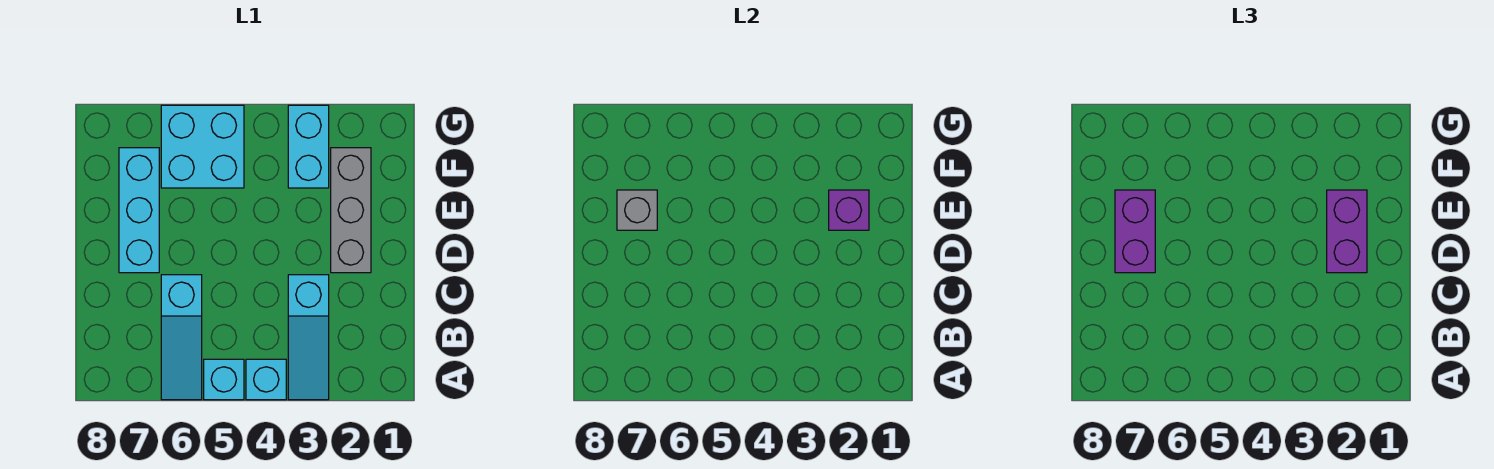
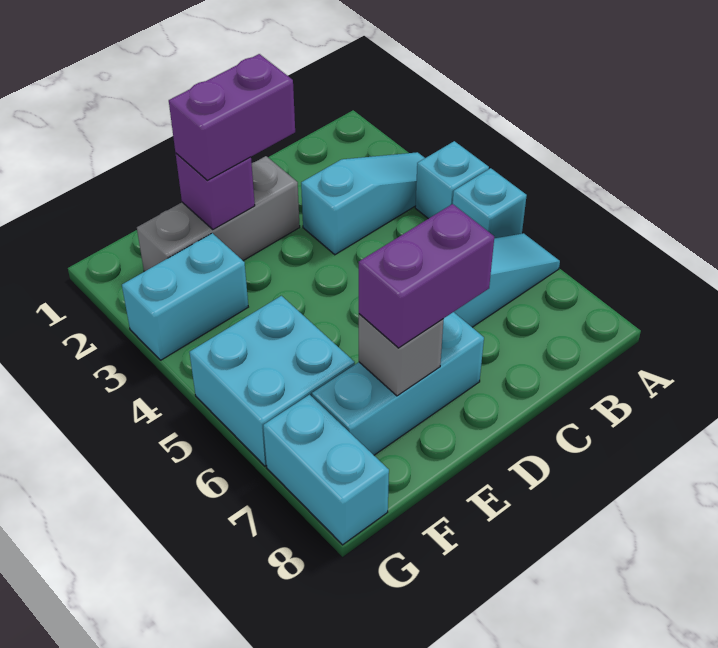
none -> cyan 1x2 brick [263,395,389,545]

